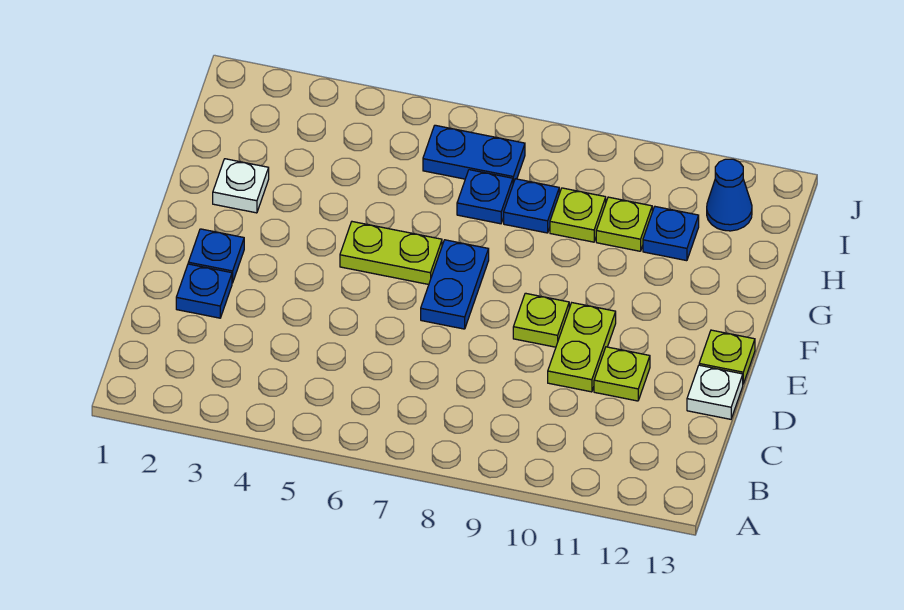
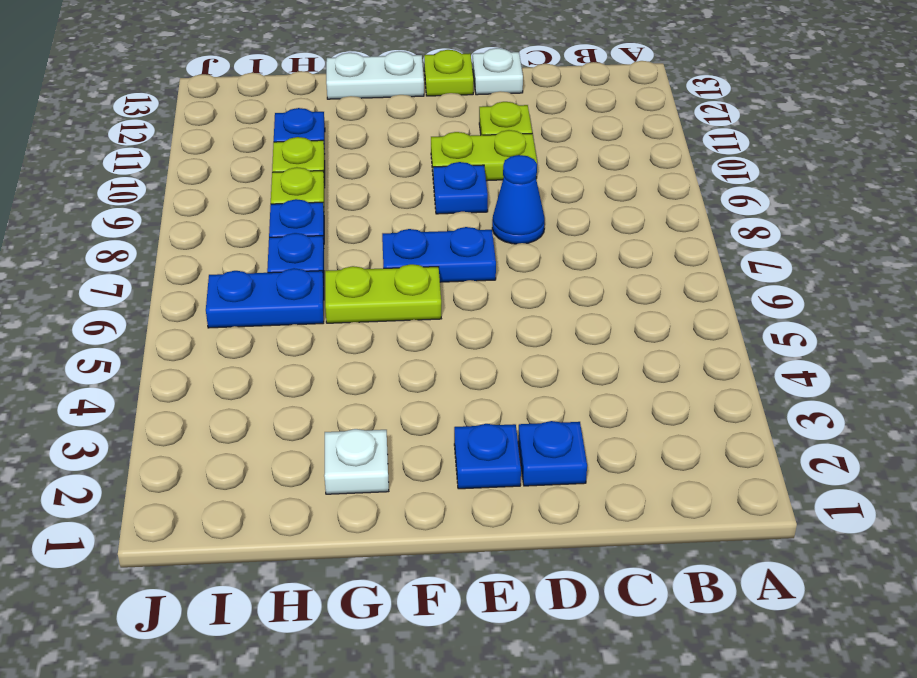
lime 1x1 plate [513,293,569,347] -> blue 1x1 plate [433,162,488,214]
lime 1x2 plate [340,222,442,284] -> lime 1x2 plate turned to [325,264,441,323]
none -> white 1x2 plate [326,51,424,99]
blue 1x2 plate [423,125,525,183] -> blue 1x2 plate turned to [206,268,324,328]
blue 1x1 cone [707,159,752,231] -> blue 1x1 cone moved to [492,155,545,244]

